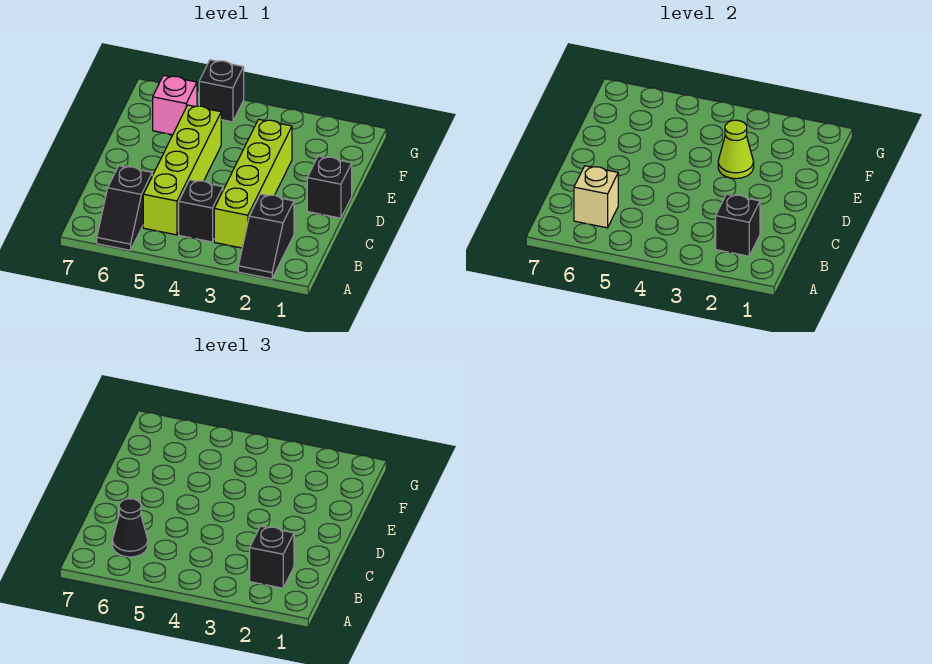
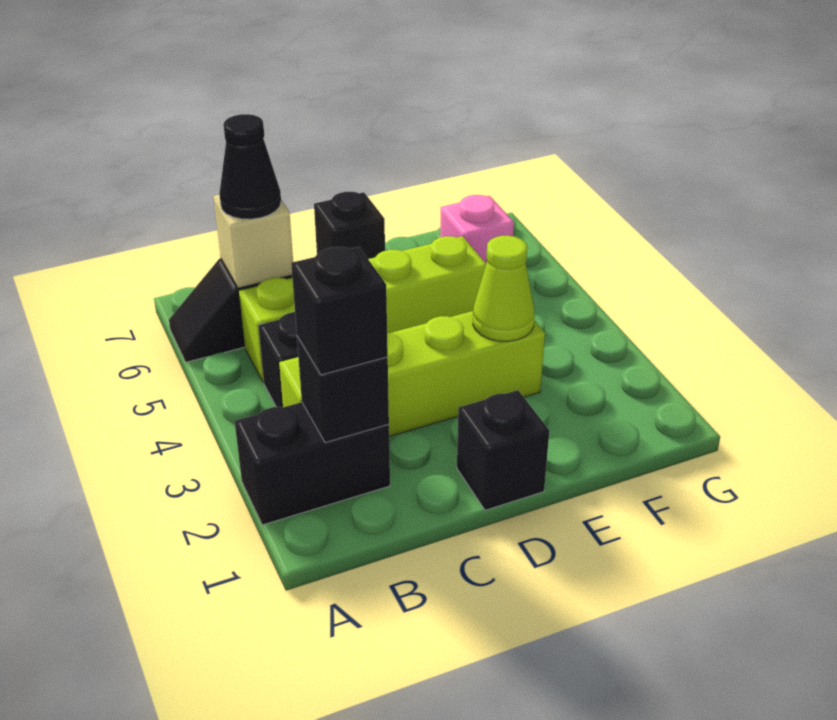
black 1x2 slope [238,194,294,279] -> black 1x2 brick [235,402,390,525]
black 1x1 brick [199,60,244,122] -> black 1x1 brick moved to [314,192,385,259]

